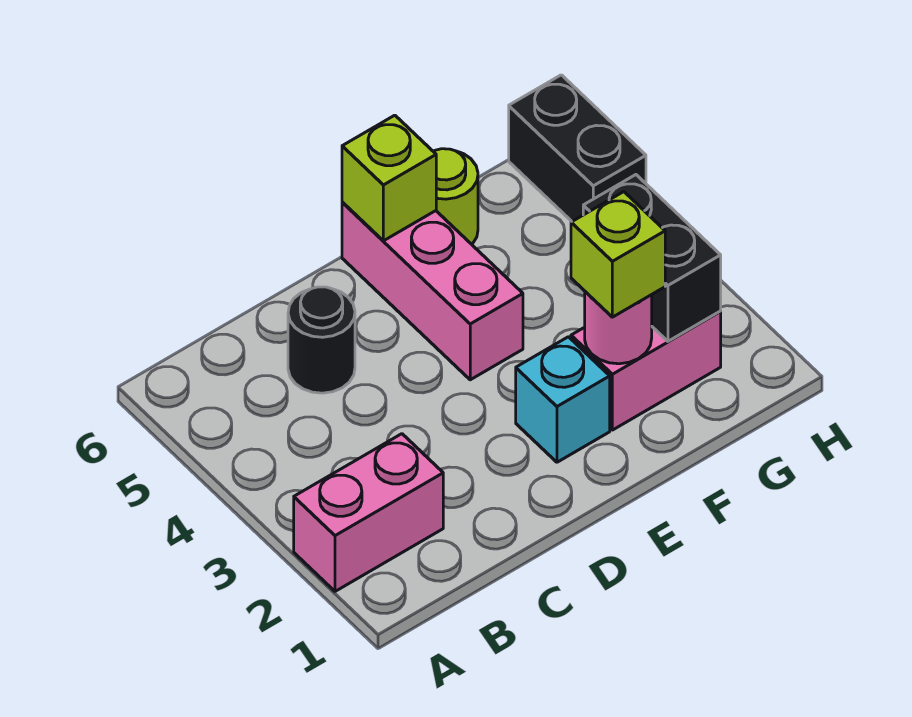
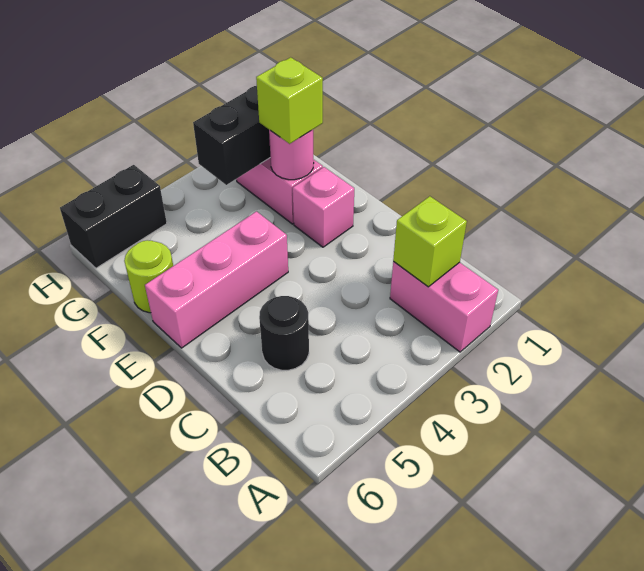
cyan 1x1 brick [516,337,610,462] -> pink 1x1 brick [293,167,354,247]
lime 1x1 brick [342,115,436,241] -> lime 1x1 brick moved to [393,196,467,287]

